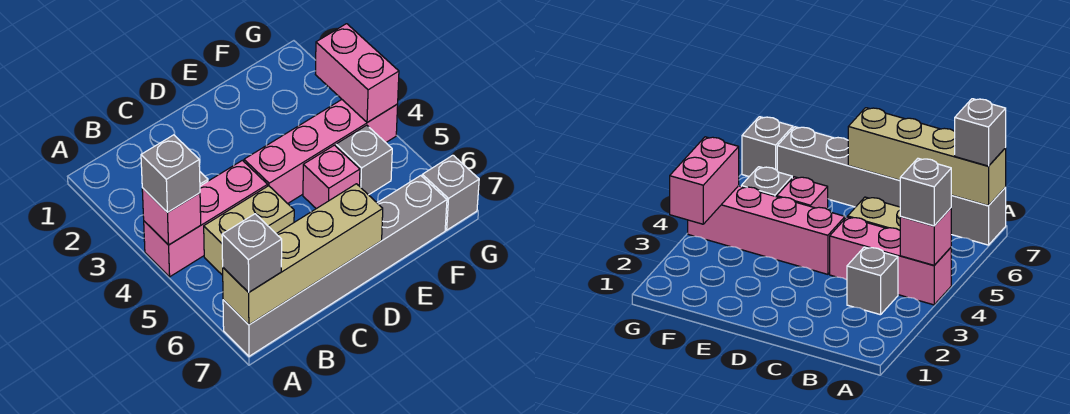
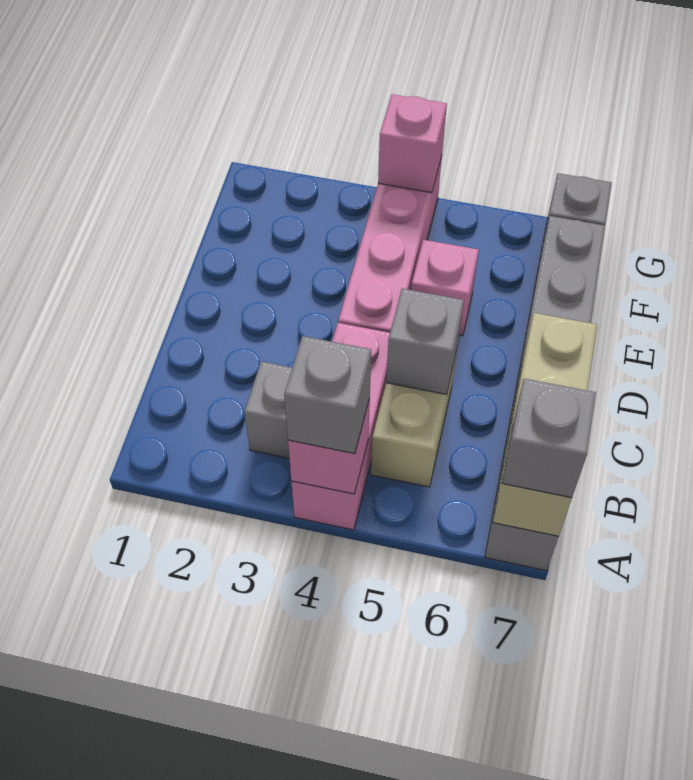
tan 1x4 brick [223,184,383,325] -> tan 1x3 brick [493,313,597,536]
grey 1x1 brick [336,125,392,195] -> grey 1x1 brick moved to [386,289,464,395]
pink 1x2 brick [315,24,399,123] -> pink 1x1 brick [378,94,447,193]

